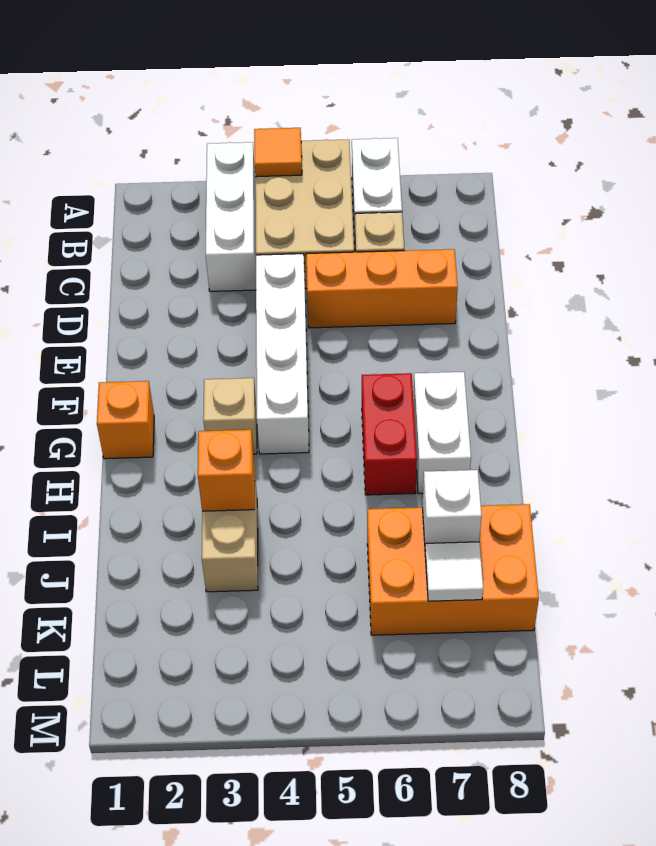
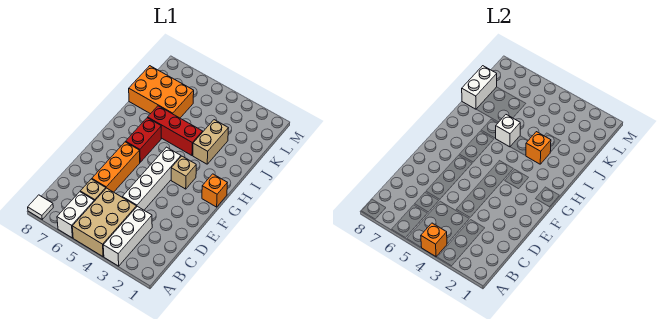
orange 1x1 tile [254,128,302,177] -> orange 1x1 brick [421,223,447,257]
orange 1x3 brick [306,249,458,328] -> orange 1x3 brick turned to [92,142,140,192]
white 1x2 brick [413,372,471,493] -> white 1x2 brick moved to [462,66,497,109]
none -> red 1x3 brick [148,106,203,155]
white 1x1 brick [422,470,482,551] -> white 1x1 brick moved to [496,115,520,147]
white 1x1 tile [425,542,483,601] -> white 1x1 tile moved to [28,195,53,219]

